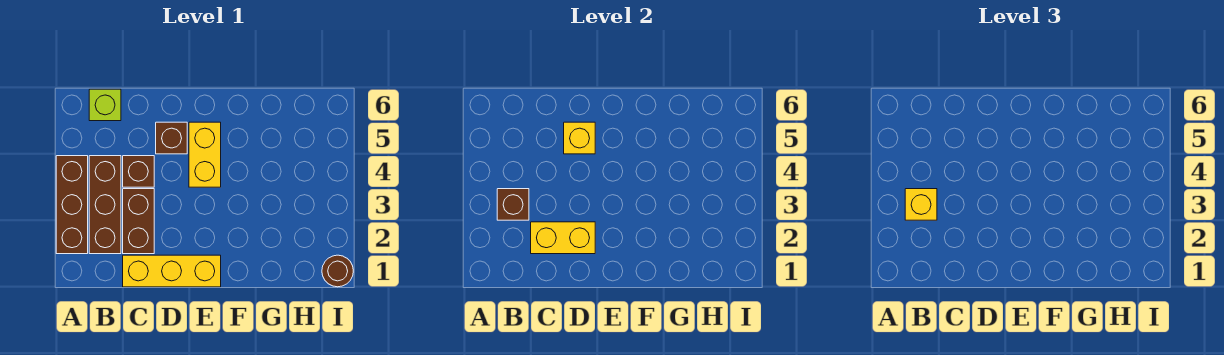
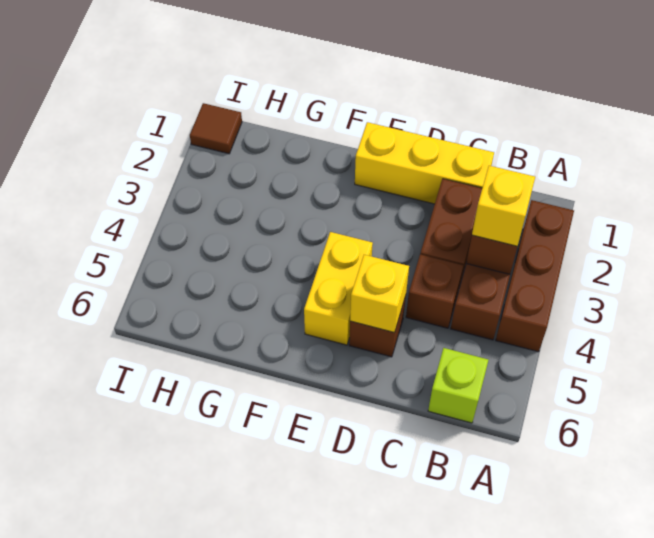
yellow 1x2 brick [531,222,595,254] -> none
brown 1x1 round brick [322,255,353,287] -> brown 1x1 tile [190,103,242,154]

